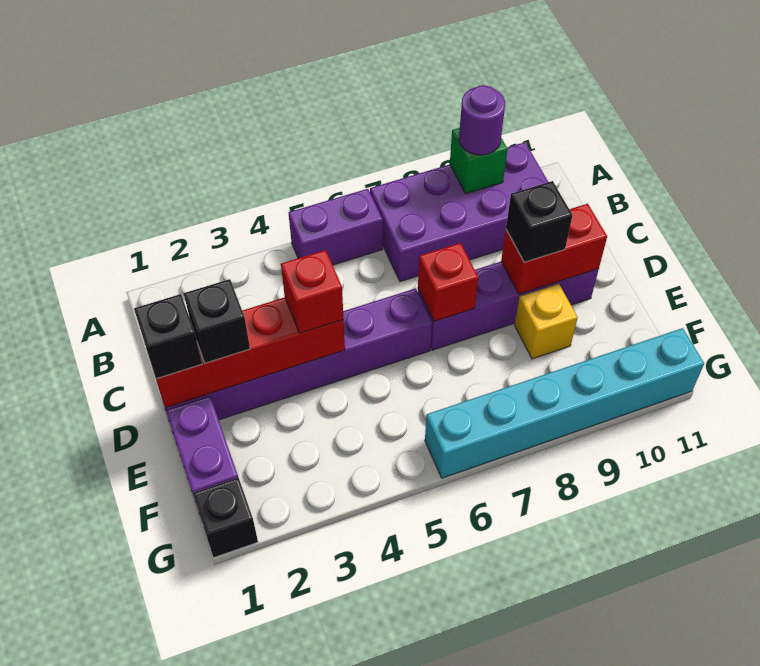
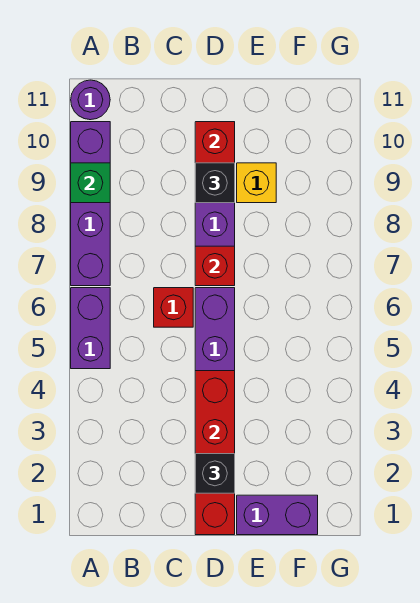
purple 2x4 brick [370,142,548,282] -> purple 1x4 brick [71,122,110,286]
purple 1x1 round brick [459,85,505,155] -> purple 1x1 round brick moved to [71,80,110,120]
black 1x1 brick [134,294,202,379] -> none
red 1x1 brick [281,250,344,333] -> red 1x1 brick moved to [154,288,193,327]
black 1x1 brick [193,478,258,558] -> none
cyan 1x6 brick [425,328,704,478] -> none

